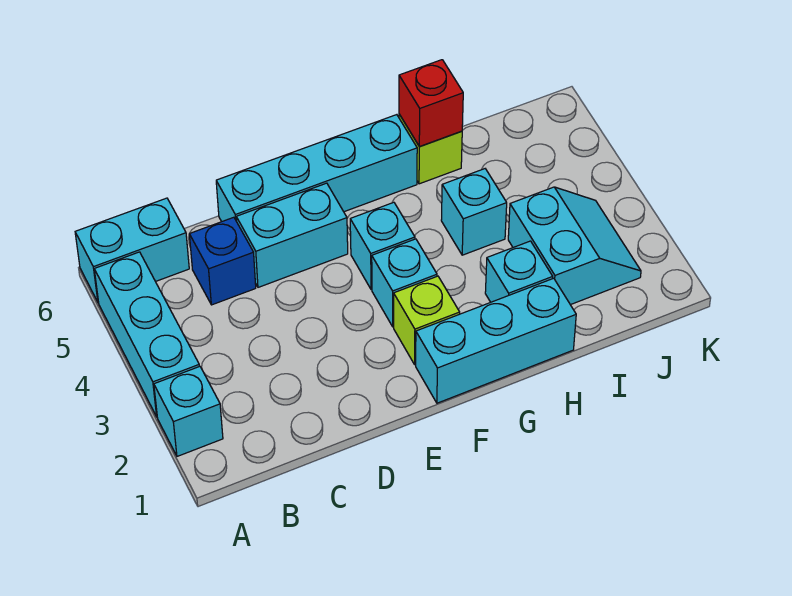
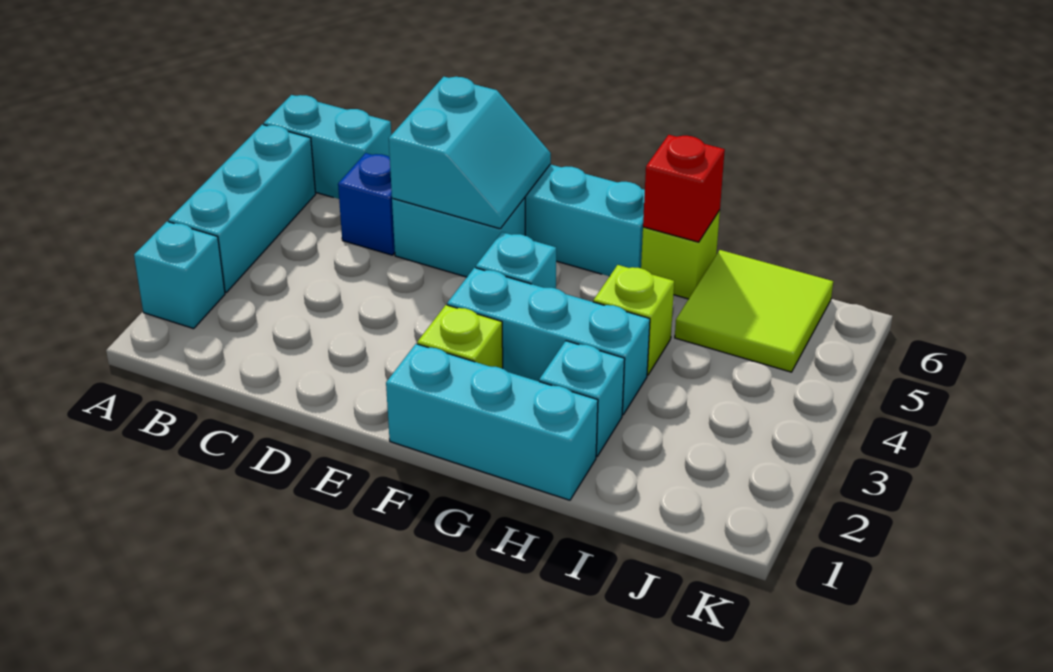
cyan 1x1 brick [372,239,437,327] -> cyan 1x3 brick [447,268,650,415]
cyan 1x1 brick [441,169,507,255] -> lime 1x1 brick [593,265,674,375]
cyan 2x2 slope [508,187,641,305] -> cyan 2x2 slope moved to [389,77,551,229]
none -> lime 2x2 tile [675,250,833,372]

